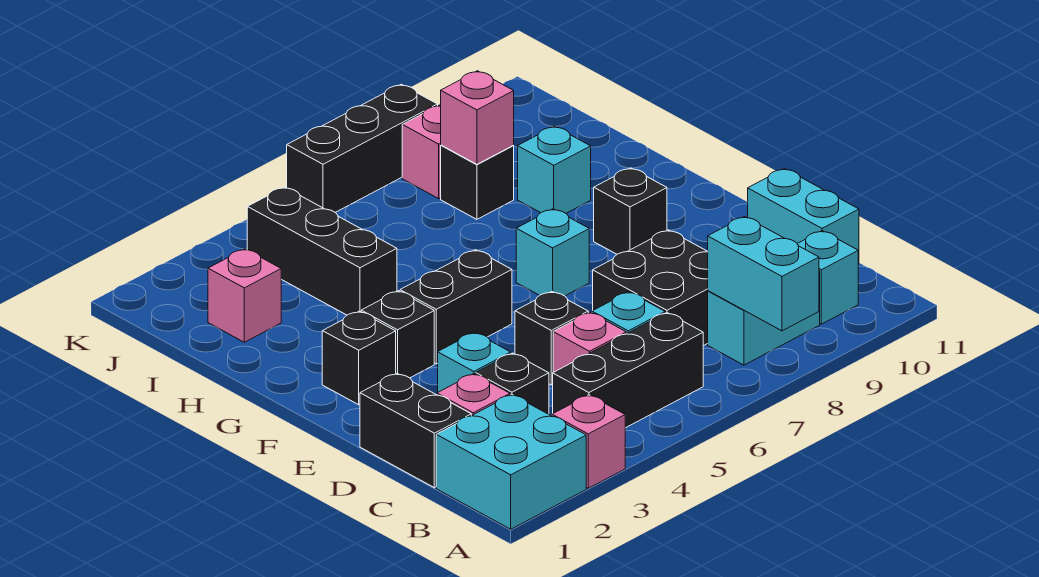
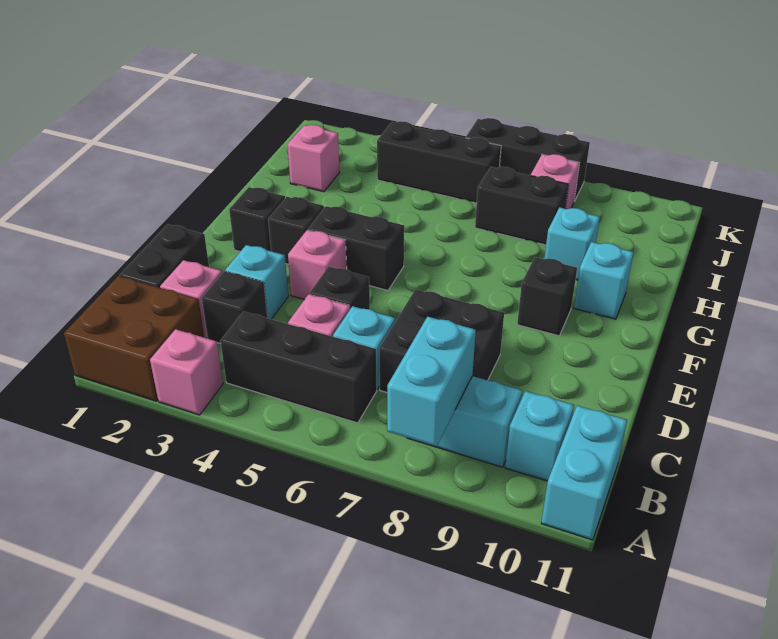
cyan 2x2 brick [436,395,586,529] -> brown 2x2 brick [64,276,204,401]
cyan 1x2 brick [748,169,859,264] -> cyan 1x2 brick moved to [541,406,627,540]
cyan 1x1 brick [516,209,589,296] -> cyan 1x1 brick moved to [574,242,634,319]
black 1x3 brick [247,187,397,315] -> black 1x3 brick turned to [377,121,501,203]
black 1x1 brick [441,145,514,219] -> black 1x2 brick [475,167,569,245]
pink 1x1 brick [441,71,514,164] -> pink 1x1 brick moved to [288,230,347,300]

